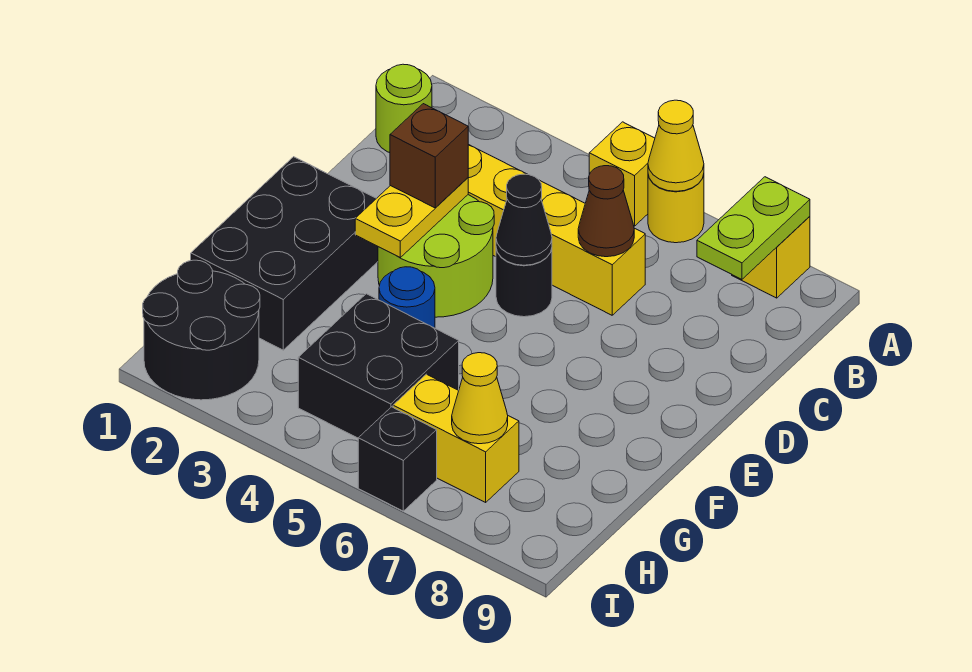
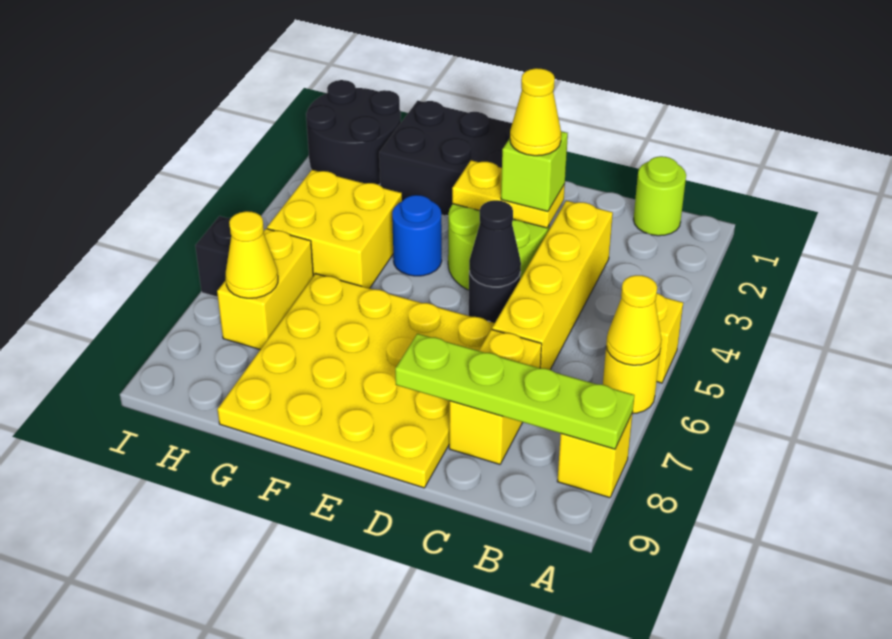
lime 1x2 plate [697,177,810,279] -> lime 1x4 plate [395,334,634,449]
brown 1x1 cone [578,166,634,257] -> none
none -> yellow 1x2 brick [449,329,542,464]
brown 1x1 brick [390,104,468,208] -> lime 1x1 brick [501,131,568,211]
none -> yellow 1x1 cone [510,68,561,156]
none -> yellow 4x4 plate [218,274,495,488]
black 2x2 brick [298,294,459,438] -> yellow 2x2 brick [267,170,402,288]

